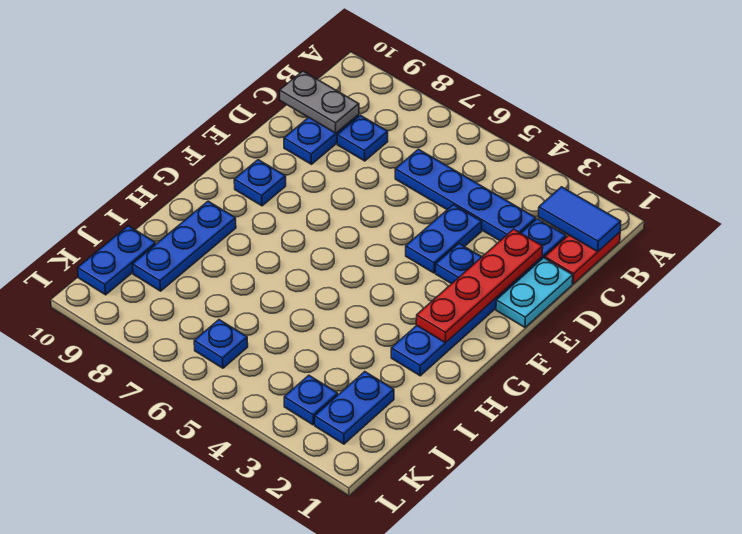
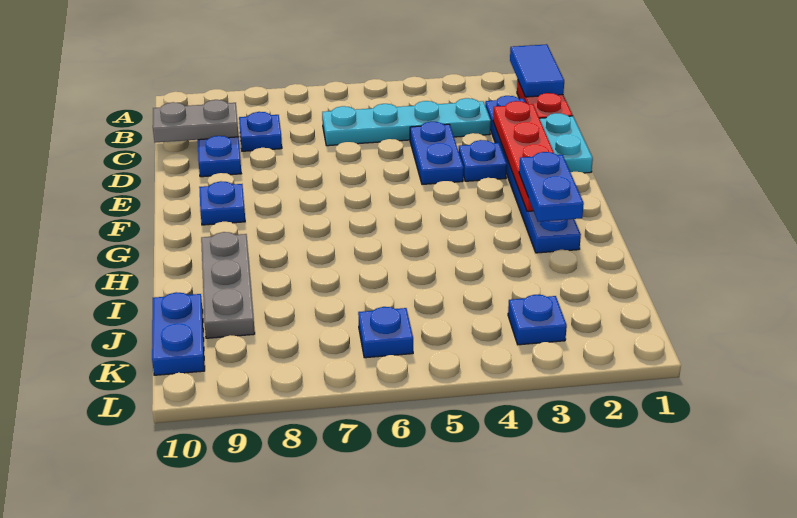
blue 1x2 tile [538,187,621,251] -> blue 1x2 tile turned to [510,44,564,97]
blue 1x4 plate [395,149,536,241] -> cyan 1x4 plate [322,98,491,146]
blue 1x3 plate [133,201,236,291] -> grey 1x3 plate [201,232,255,338]
blue 1x2 plate [315,372,394,444] -> blue 1x2 plate moved to [519,152,584,222]

